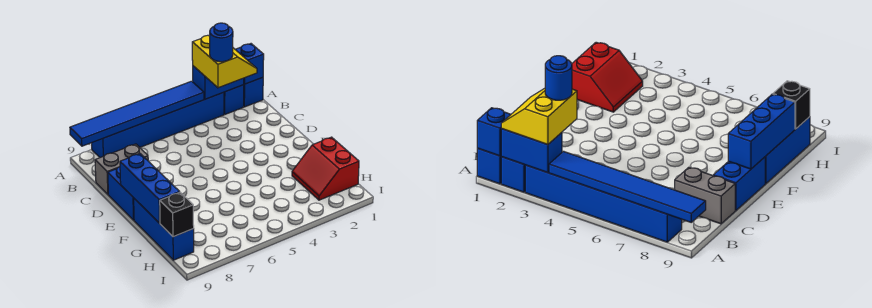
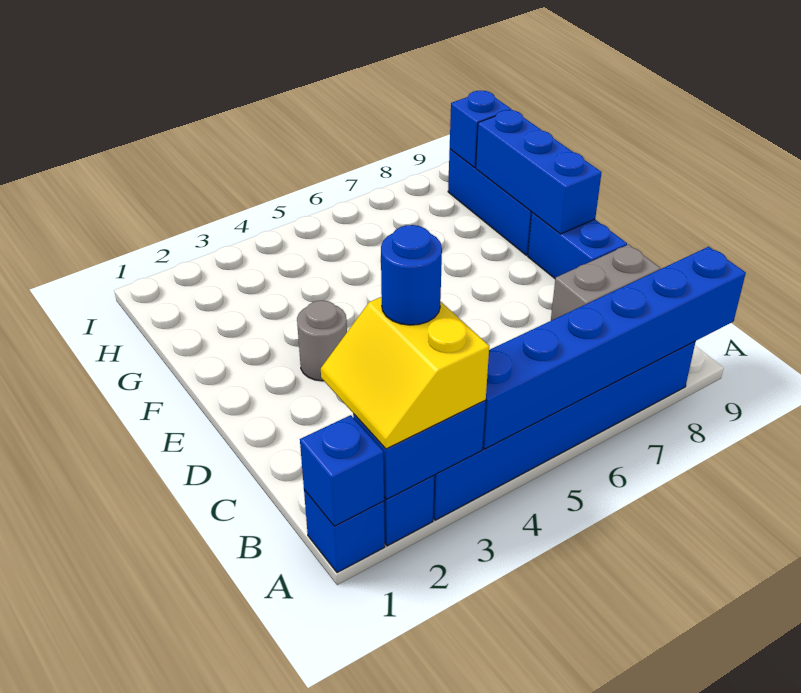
blue 1x6 tile [70,81,204,146] -> blue 1x6 brick [483,247,746,449]
none -> grey 1x1 round brick [297,300,347,381]
red 2x2 slope [292,137,359,200] -> none
black 1x1 brick [160,192,194,237] -> blue 1x1 brick [450,91,511,168]

